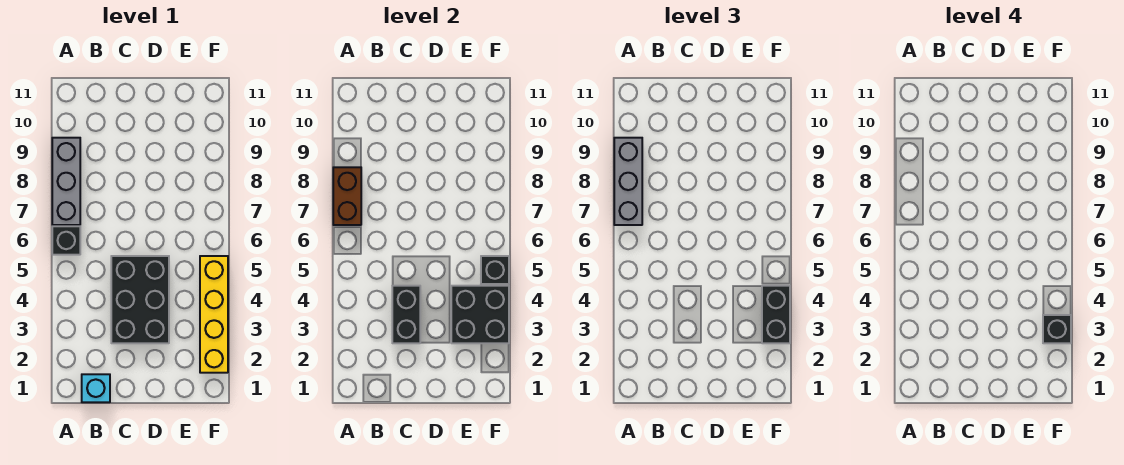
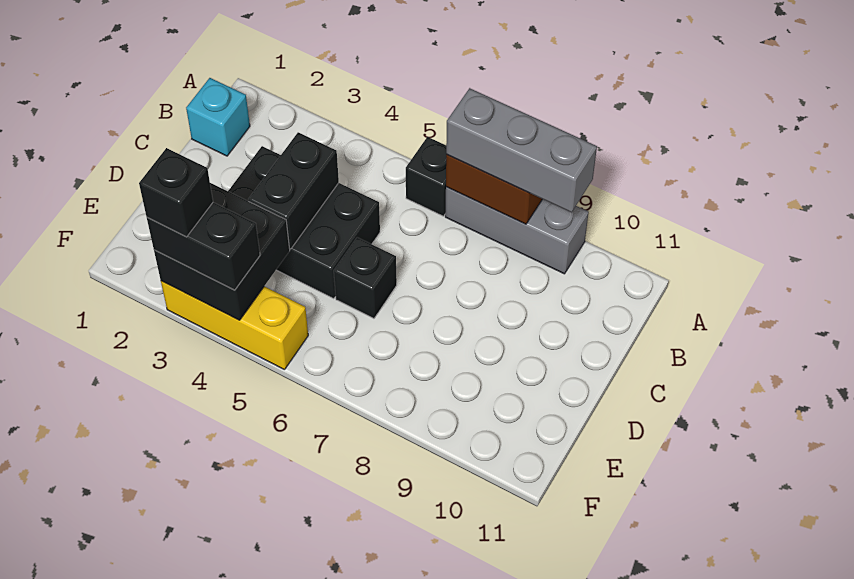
black 1x2 brick [392,286,420,343] -> black 1x2 brick turned to [248,132,339,249]
yellow 1x4 brick [200,256,228,373] -> yellow 1x3 brick [161,281,308,370]
black 1x1 brick [481,256,509,284] -> black 1x1 brick moved to [334,237,397,318]

